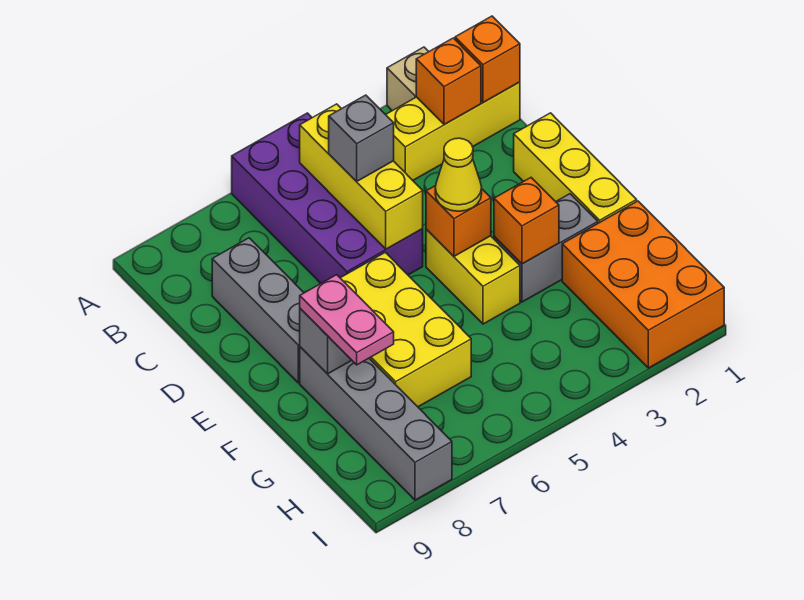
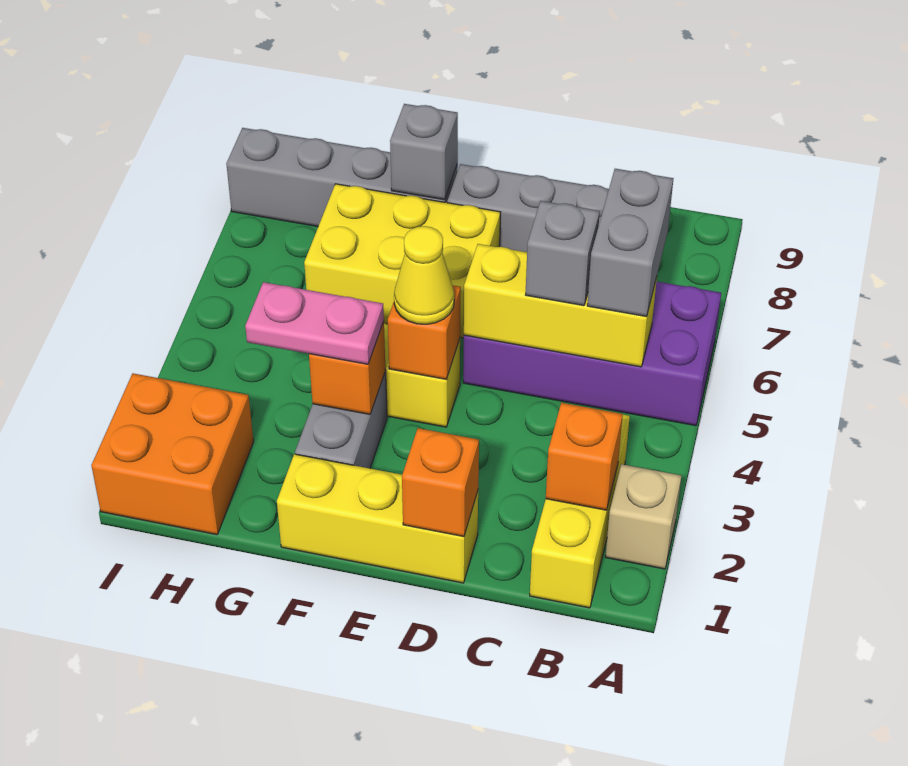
orange 1x1 brick [455,16,520,103] -> orange 1x1 brick moved to [402,428,479,537]
none -> grey 1x2 brick [587,169,673,317]
pink 1x2 plate [300,275,394,365] -> pink 1x2 plate moved to [245,282,384,364]
orange 2x3 brick [562,201,724,368] -> orange 2x2 brick [91,373,254,535]

